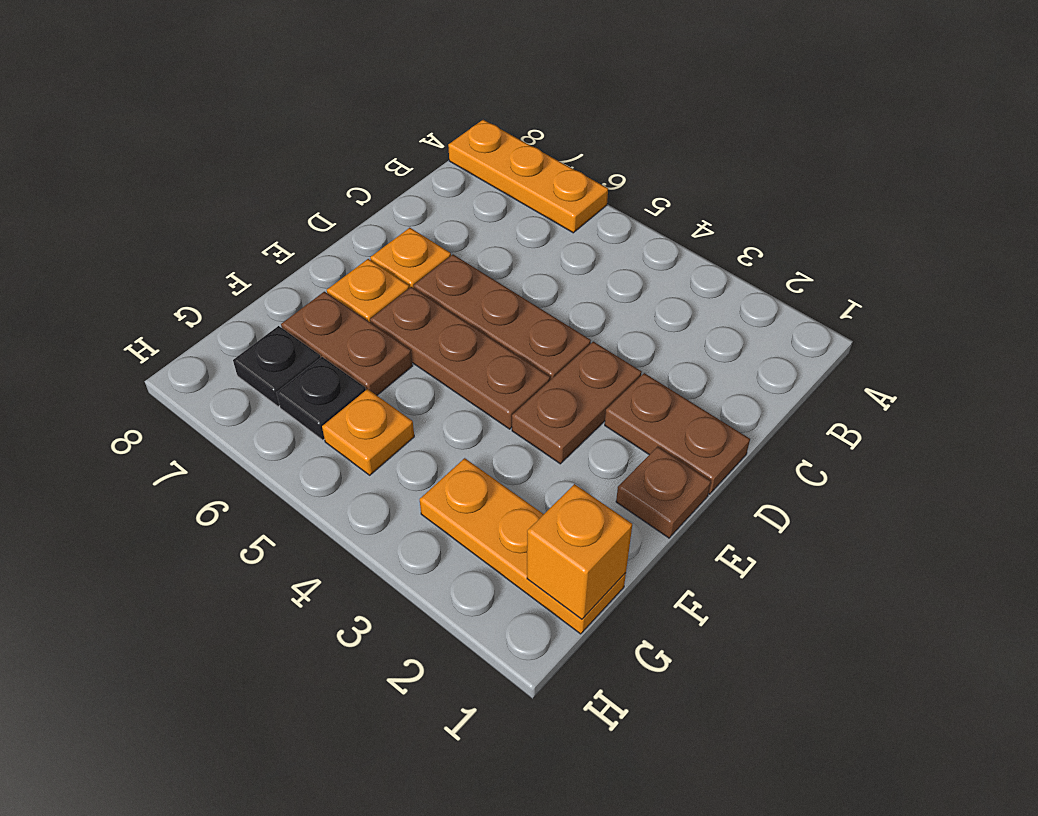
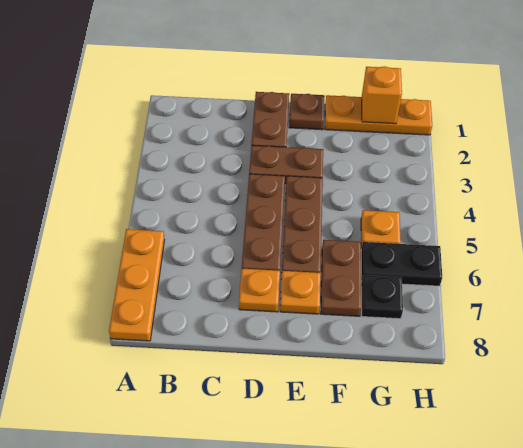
orange 1x3 plate [420,458,626,634] -> orange 1x3 plate turned to [325,95,432,135]
black 1x1 plate [277,357,366,440] -> black 1x2 plate [361,242,442,286]

